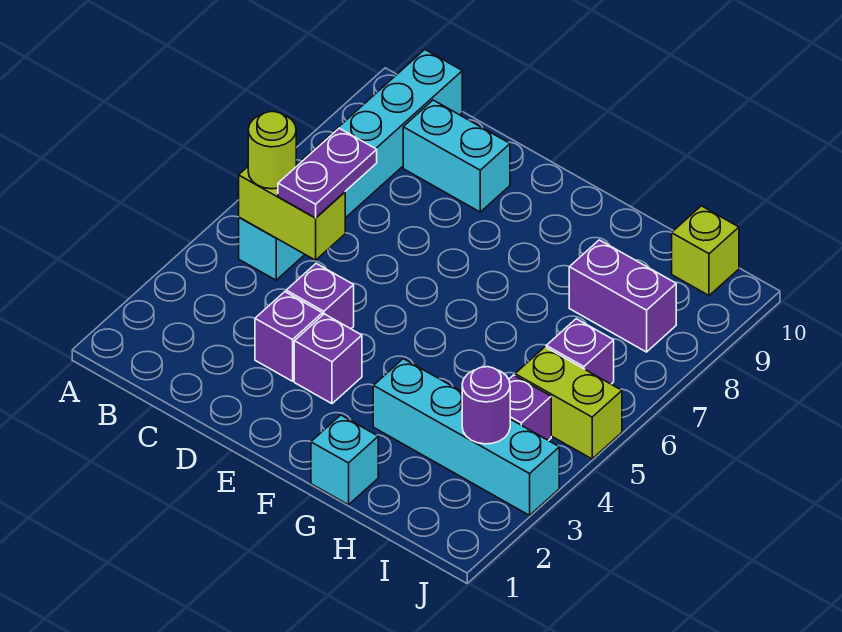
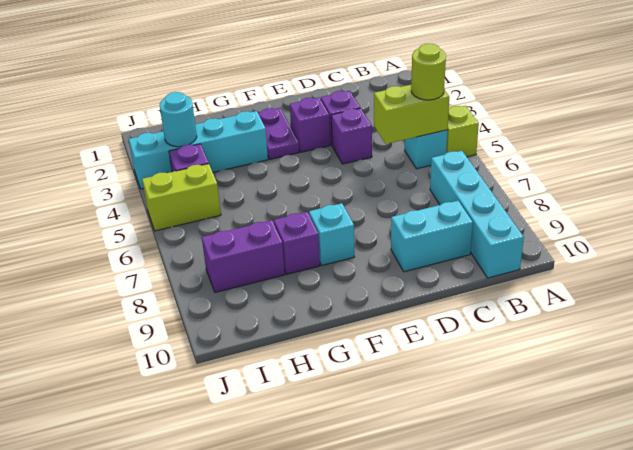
purple 1x2 plate [278,128,377,218] -> purple 1x2 plate moved to [258,108,299,159]
cyan 1x1 brick [311,415,378,505] -> cyan 1x1 brick moved to [309,203,354,265]
purple 1x1 round brick [462,367,510,444] -> cyan 1x1 round brick [160,92,197,147]
purple 1x1 brick [546,319,614,384] -> purple 1x1 brick moved to [274,212,320,274]
lime 1x1 brick [672,206,739,296] -> lime 1x1 brick moved to [446,106,479,157]

